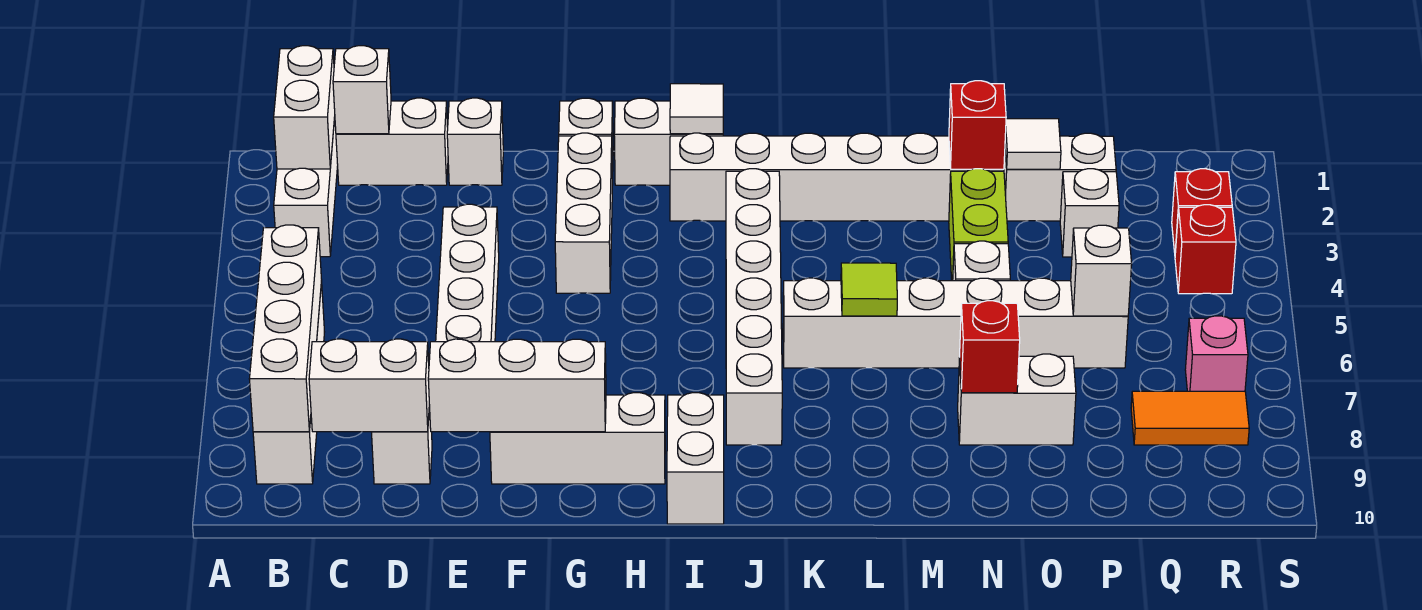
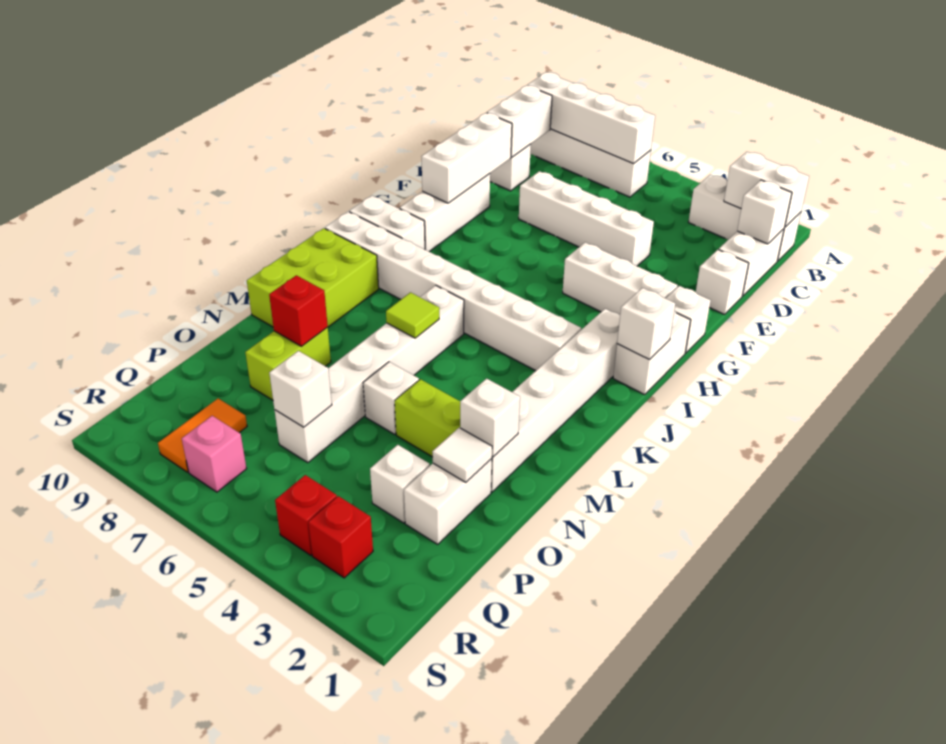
white 1x1 tile [670,84,723,134] -> white 1x1 brick [617,288,675,359]
white 1x6 brick [726,169,782,445] -> white 1x8 brick [325,212,581,371]
none -> lime 2x3 brick [247,228,379,327]
red 1x1 brick [949,81,1006,169] -> white 1x1 brick [460,379,520,457]
white 1x2 brick [958,354,1076,445] -> lime 1x2 brick [245,327,331,400]

